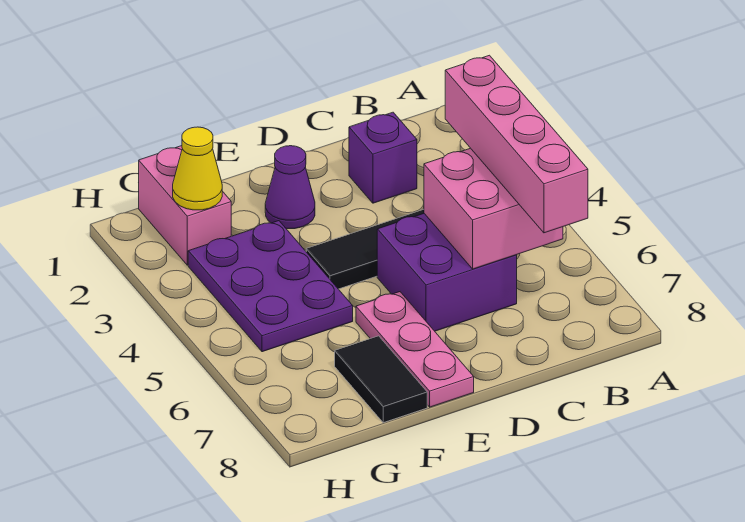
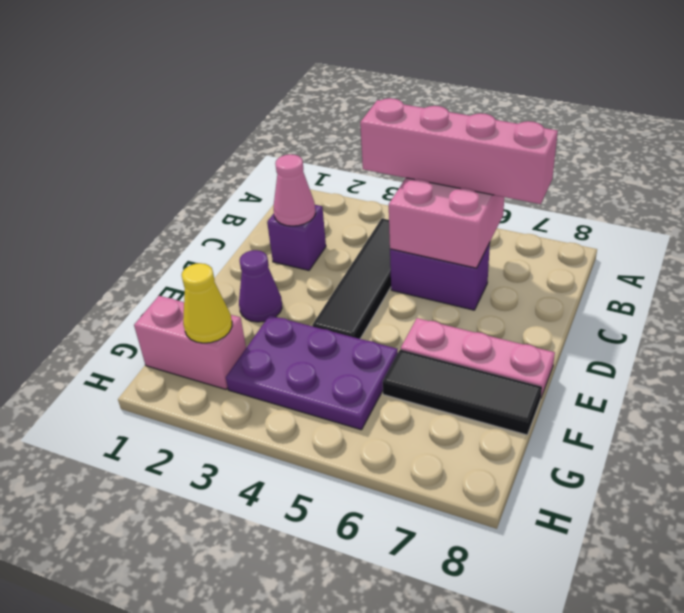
none -> pink 1x1 cone [274,154,315,226]
purple 2x2 brick [377,214,517,331] -> purple 1x2 brick [390,243,490,310]
black 1x2 tile [335,336,427,423] -> black 1x3 tile [383,349,542,435]

